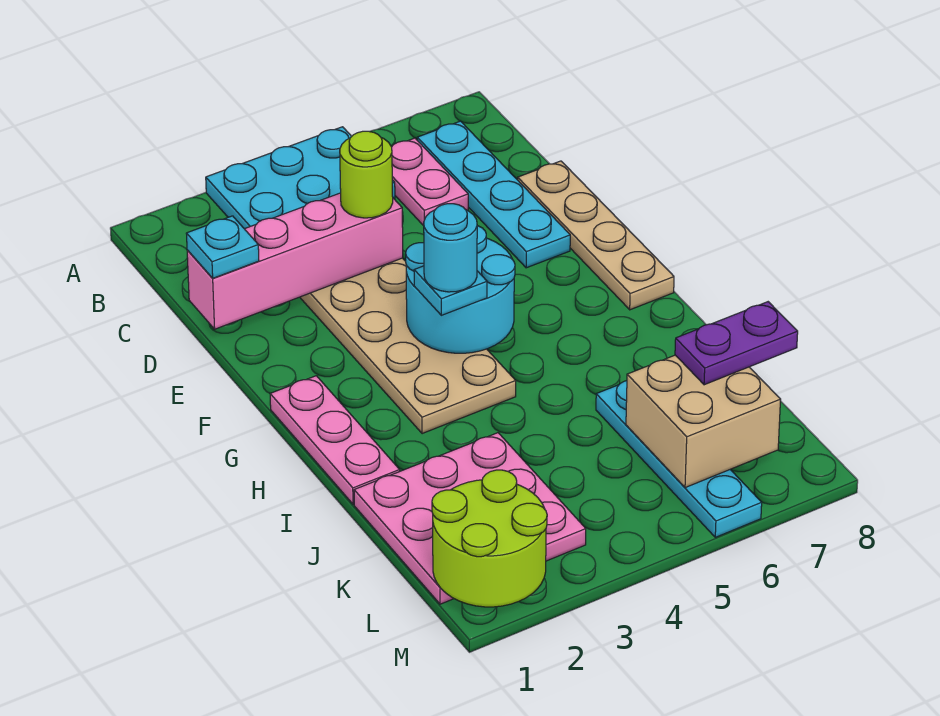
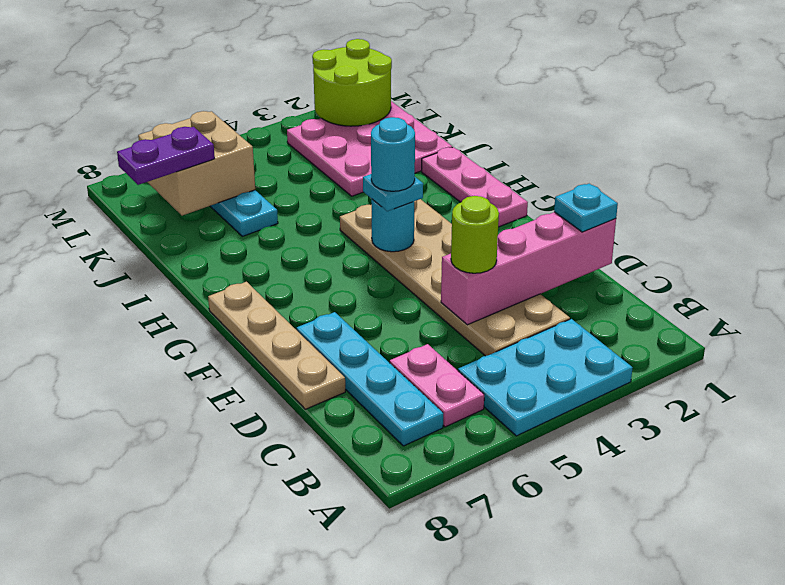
cyan 2x2 round brick [406,226,515,353] -> cyan 1x1 round brick [371,199,414,252]

